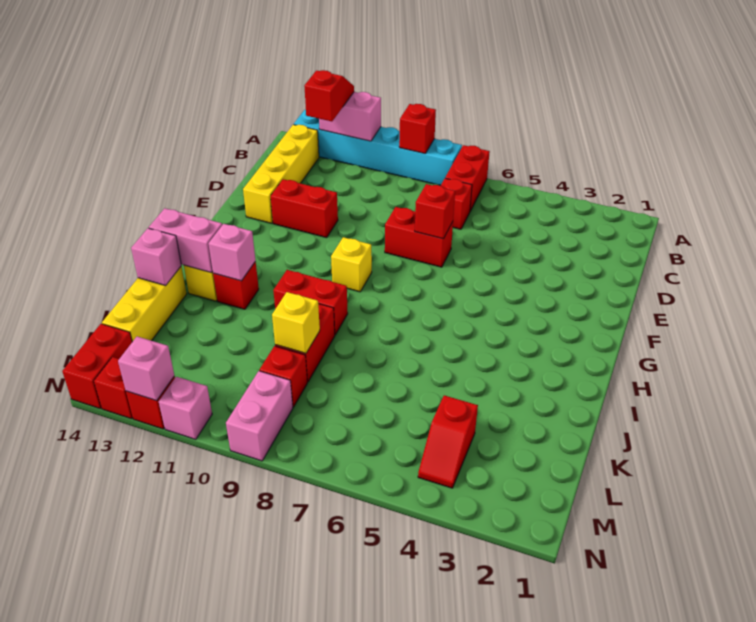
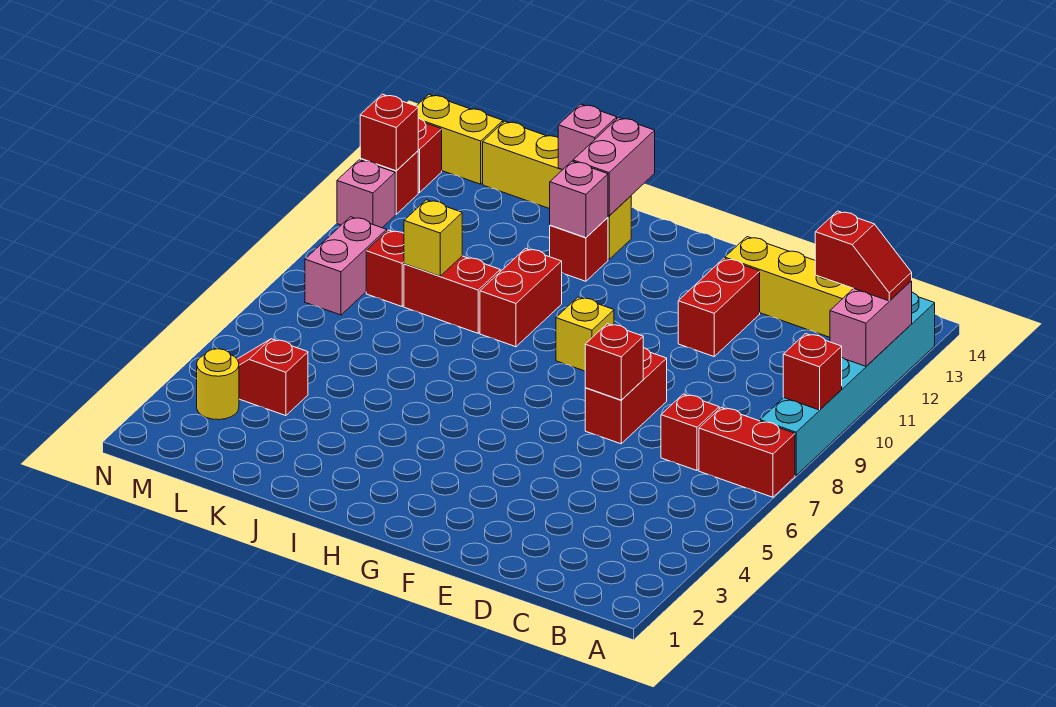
none -> yellow 1x1 round brick [197,349,239,420]
pink 1x2 brick [226,371,293,461] -> pink 1x2 brick turned to [305,217,387,315]
red 1x2 brick [62,324,132,408] -> yellow 1x2 brick [417,95,503,184]
pink 1x1 brick [118,337,174,401] -> red 1x1 brick [360,94,418,171]

